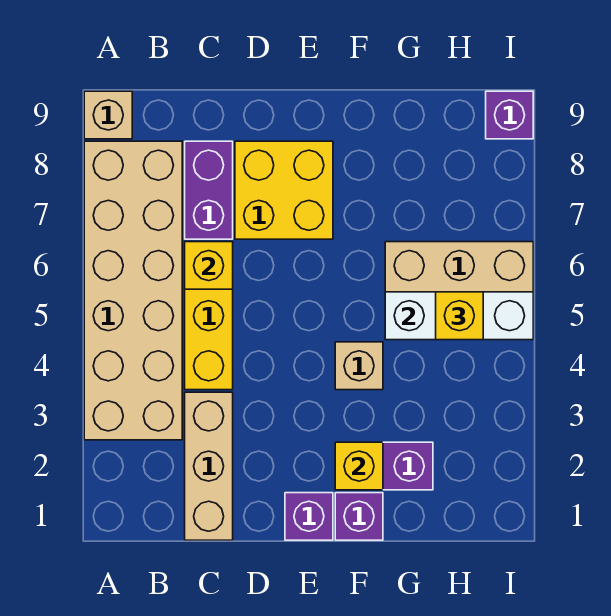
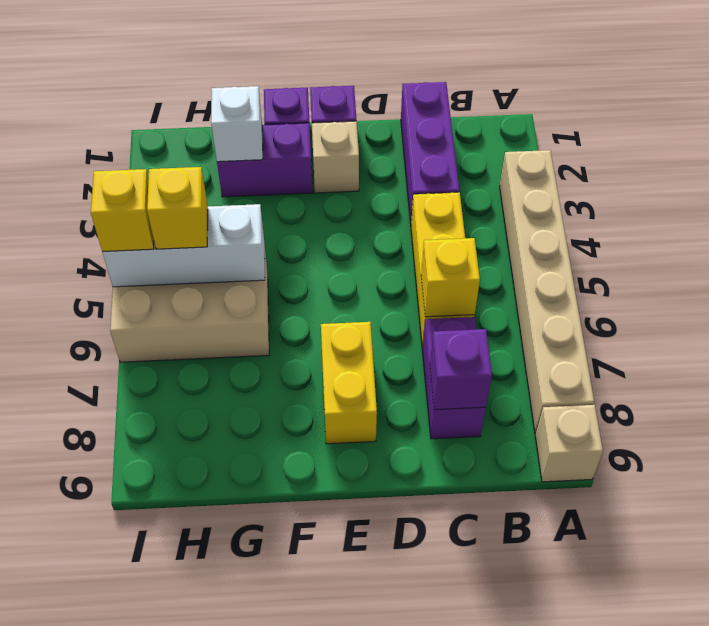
tan 2x6 brick [84,141,182,440] -> tan 1x6 brick [500,150,594,434]
tan 1x3 brick [185,392,233,540] -> purple 1x3 brick [401,82,459,223]
yellow 2x2 brick [235,141,333,239] -> yellow 1x2 brick [321,322,377,444]
yellow 1x1 brick [335,442,383,490] -> yellow 1x1 brick moved to [91,169,154,251]
tan 1x1 brick [335,342,383,390] -> tan 1x1 brick moved to [312,121,359,193]
none -> white 1x1 brick [211,86,263,162]
purple 1x1 brick [486,91,533,139] -> purple 1x1 brick moved to [430,329,492,410]

